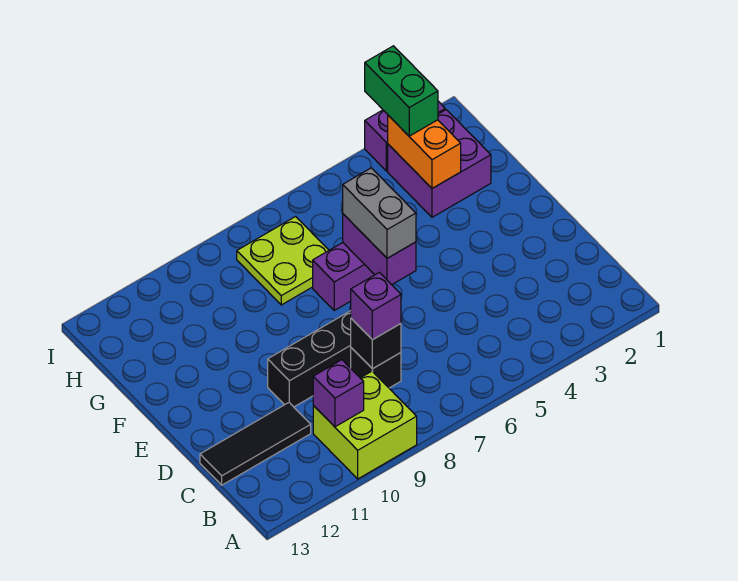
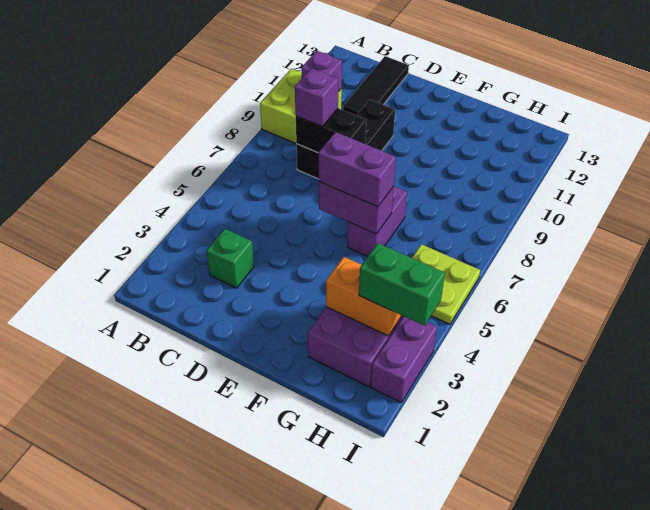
none -> green 1x1 brick [207,229,254,288]
black 1x1 brick [351,319,401,369] -> black 1x2 brick [296,108,367,153]
grey 1x2 brick [343,168,416,258] -> purple 1x2 brick [318,132,396,207]
lime 2x2 plate [237,217,329,305] -> lime 2x2 plate moved to [412,244,480,324]

